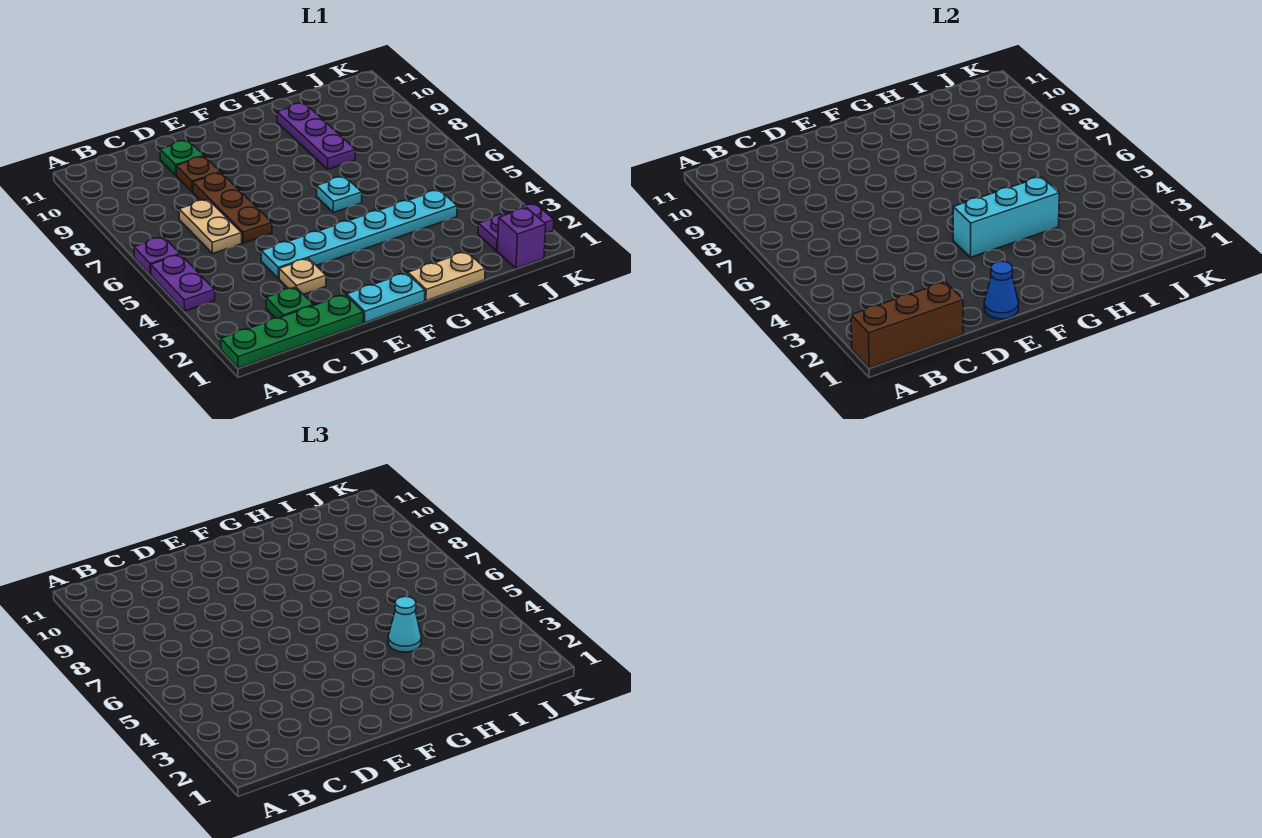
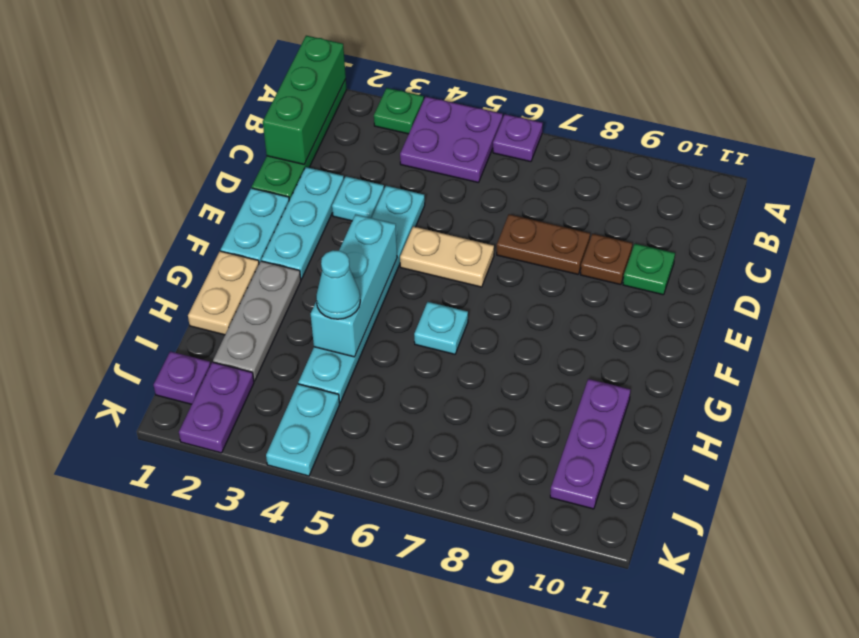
brown 1x3 brick [851,282,963,368] -> green 1x3 brick [263,36,346,164]
purple 1x2 plate [151,255,215,311] -> purple 2x2 plate [400,97,503,183]
green 1x1 plate [266,287,313,318] -> green 1x1 plate moved to [374,88,424,134]
tan 1x2 plate [179,199,242,253] -> tan 1x2 plate moved to [400,226,494,287]
none -> cyan 1x3 plate [261,167,344,279]
tan 1x1 plate [279,258,326,294] -> cyan 1x1 plate [332,176,384,221]
brown 1x3 plate [193,173,272,243] -> brown 1x2 plate [497,214,590,274]
blue 1x1 cone [984,261,1019,319] -> none
none -> grey 1x3 plate [213,261,301,381]
purple 1x3 plate [277,103,355,169] -> purple 1x3 plate turned to [550,379,630,509]
purple 1x1 brick [497,208,546,268] -> purple 1x1 plate [154,351,211,404]
none -> cyan 1x2 plate [266,384,340,476]

